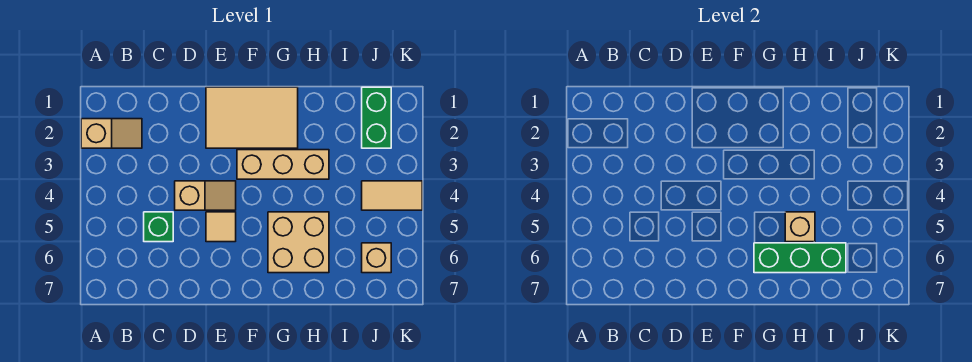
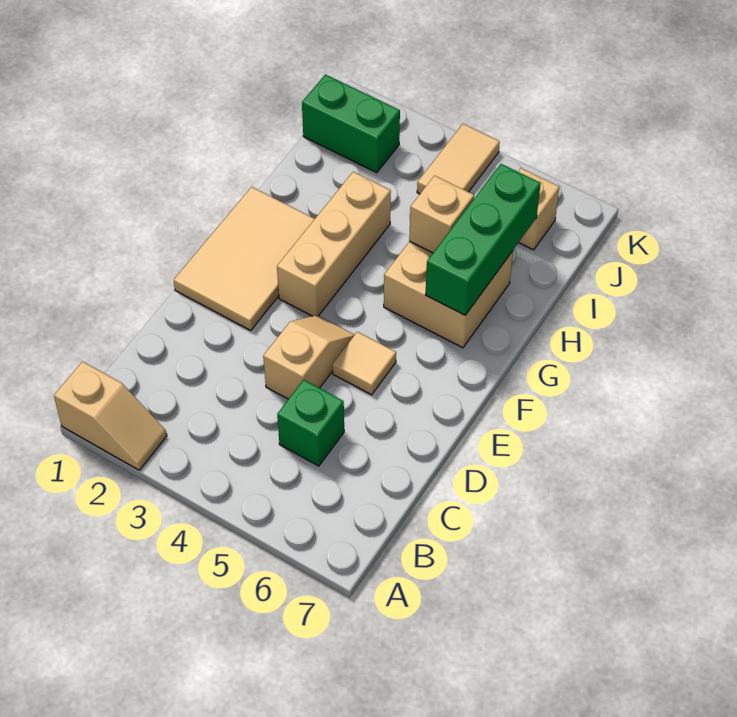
tan 1x2 slope [81,119,142,148] -> tan 1x2 slope turned to [54,362,167,470]

